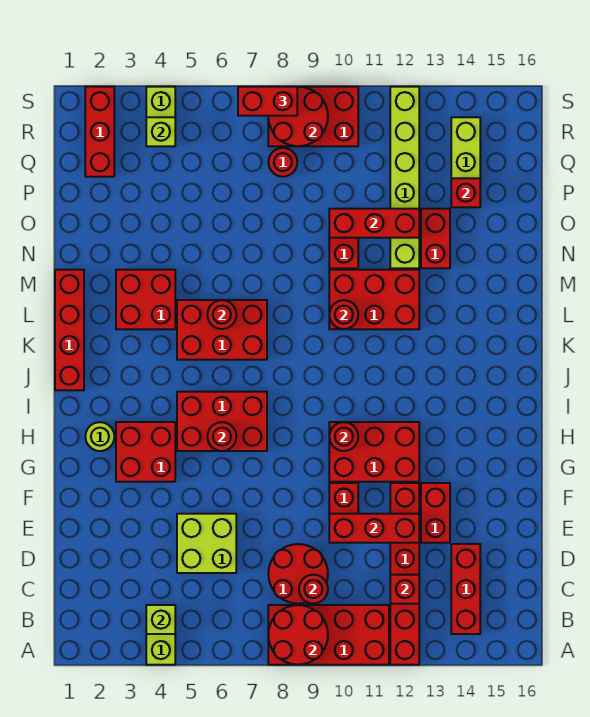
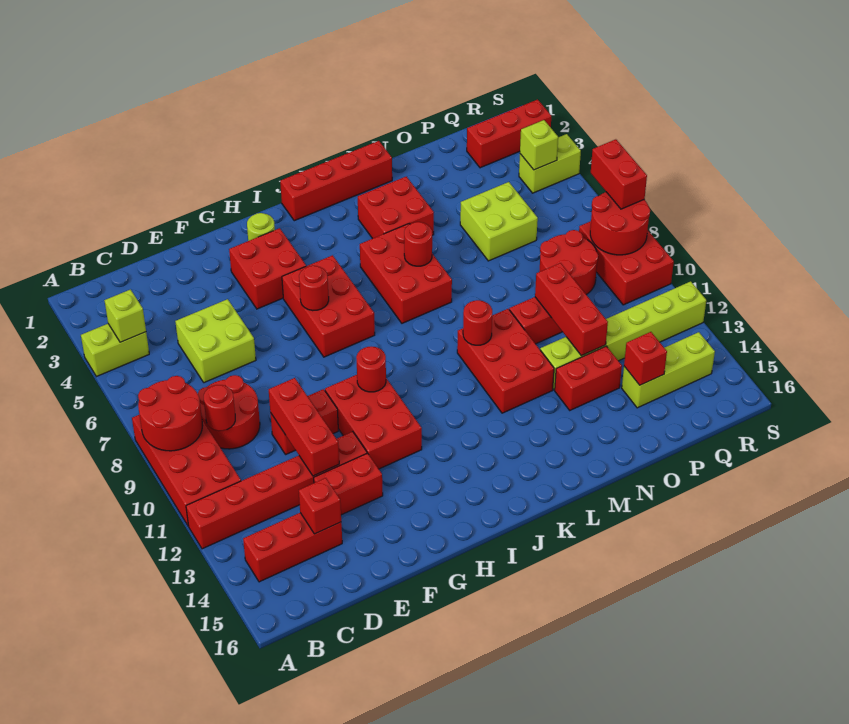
red 1x1 brick [390,575,419,604] -> red 1x1 brick moved to [299,478,341,534]
none -> lime 2x2 brick [460,182,538,261]
red 1x1 round brick [268,148,297,177] -> red 2x2 round brick [539,230,598,295]

